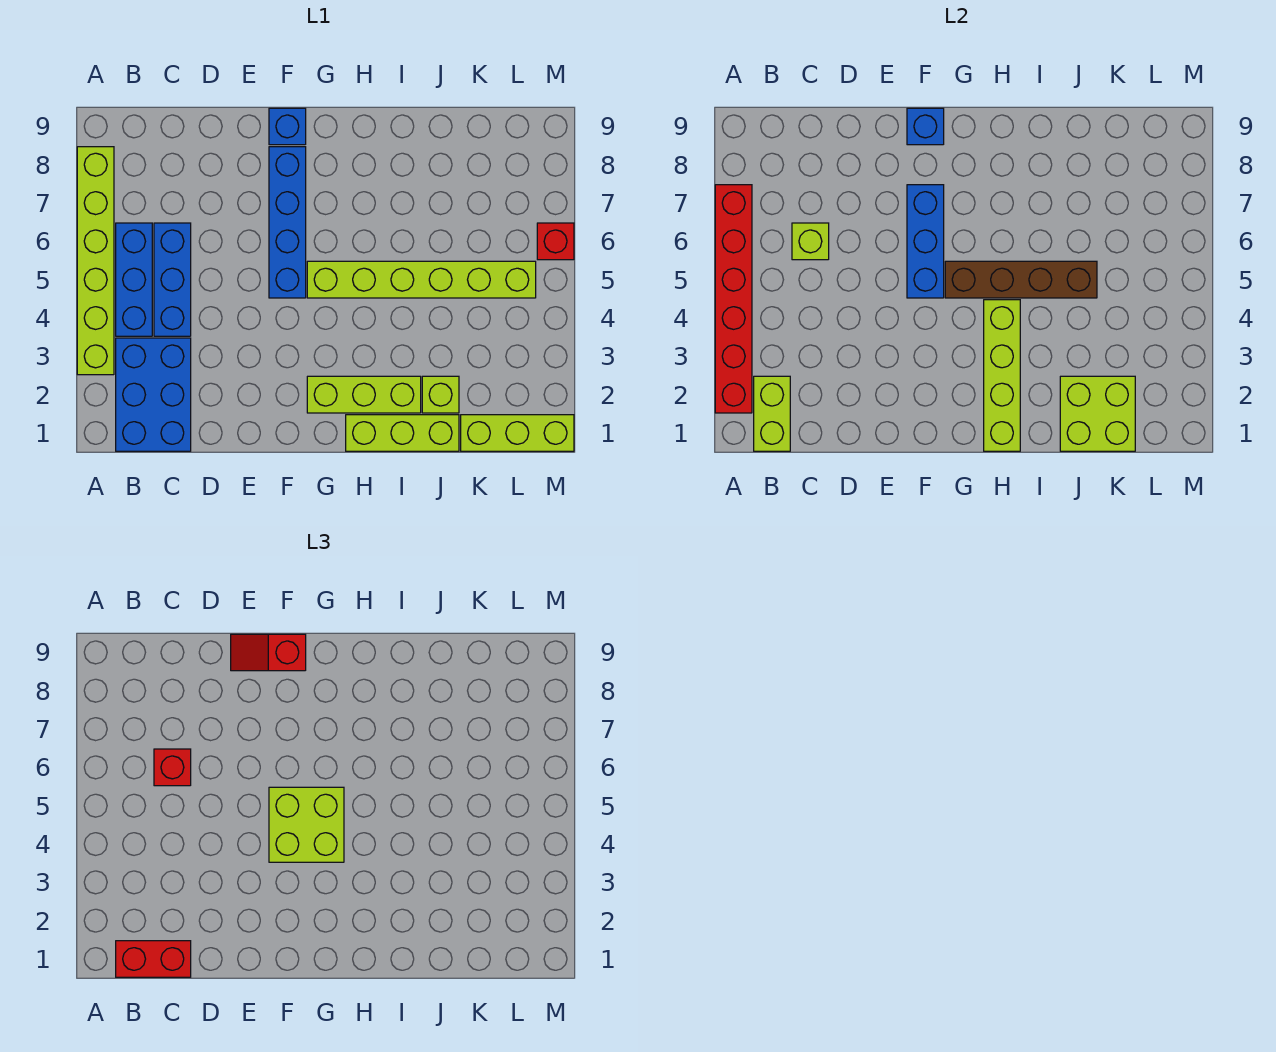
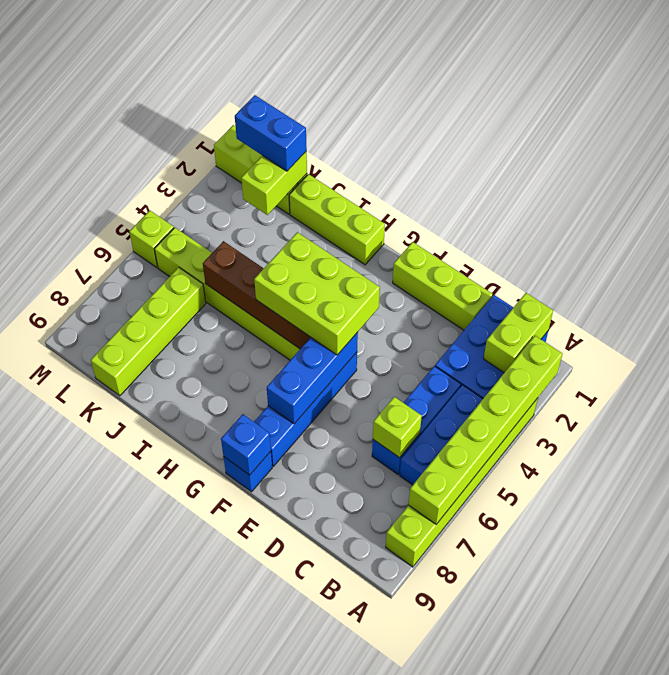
red 1x6 brick [715,185,752,413] -> lime 1x6 brick [409,336,562,524]
red 1x2 brick [116,941,191,977] -> none
red 1x1 brick [154,749,191,786] -> none
red 1x2 slope [231,634,306,671] -> none
lime 2x2 brick [269,787,344,862] -> lime 2x3 brick [254,232,380,355]
lime 1x3 brick [307,376,421,413] -> lime 1x3 brick moved to [393,242,493,330]
lime 1x4 brick [984,300,1020,451] -> lime 1x4 brick moved to [91,267,206,396]
lime 2x2 brick [1060,376,1135,451] -> lime 1x2 brick [241,151,307,215]
lime 1x1 brick [422,376,459,413] -> lime 1x1 brick moved to [129,211,174,267]
none -> blue 1x2 brick [235,95,307,171]
red 1x1 brick [537,223,574,260] -> none

